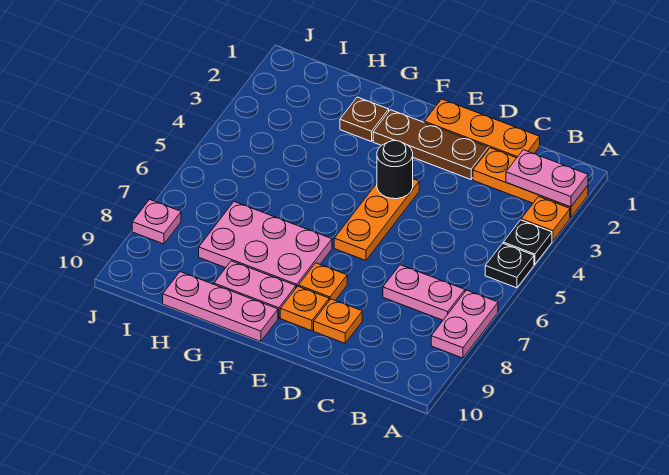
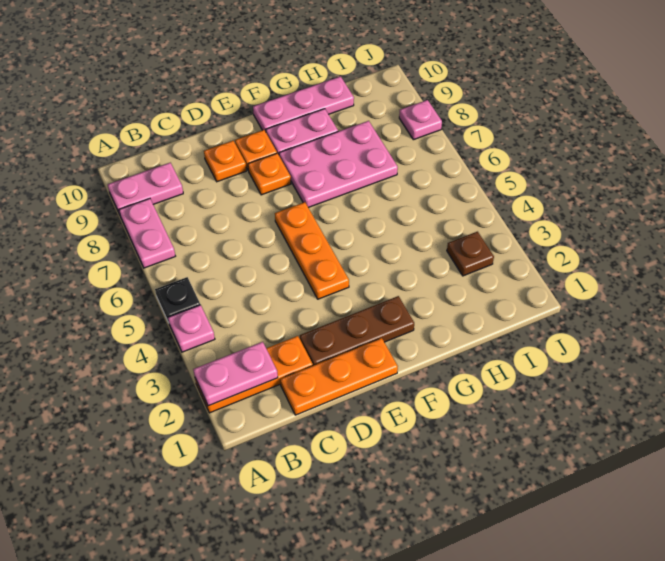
orange 1x1 plate [521,197,570,241] -> none
black 1x1 plate [503,220,552,264] -> pink 1x1 plate [168,305,215,352]
pink 1x2 plate [383,265,465,320] -> pink 1x2 plate moved to [108,163,183,214]
black 1x1 round brick [377,140,413,199] -> none
brown 1x1 plate [340,97,389,142] -> brown 1x1 plate moved to [447,232,494,276]

